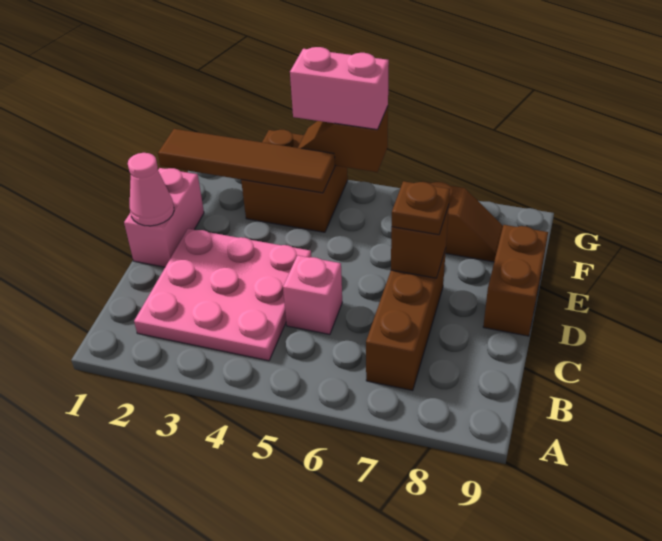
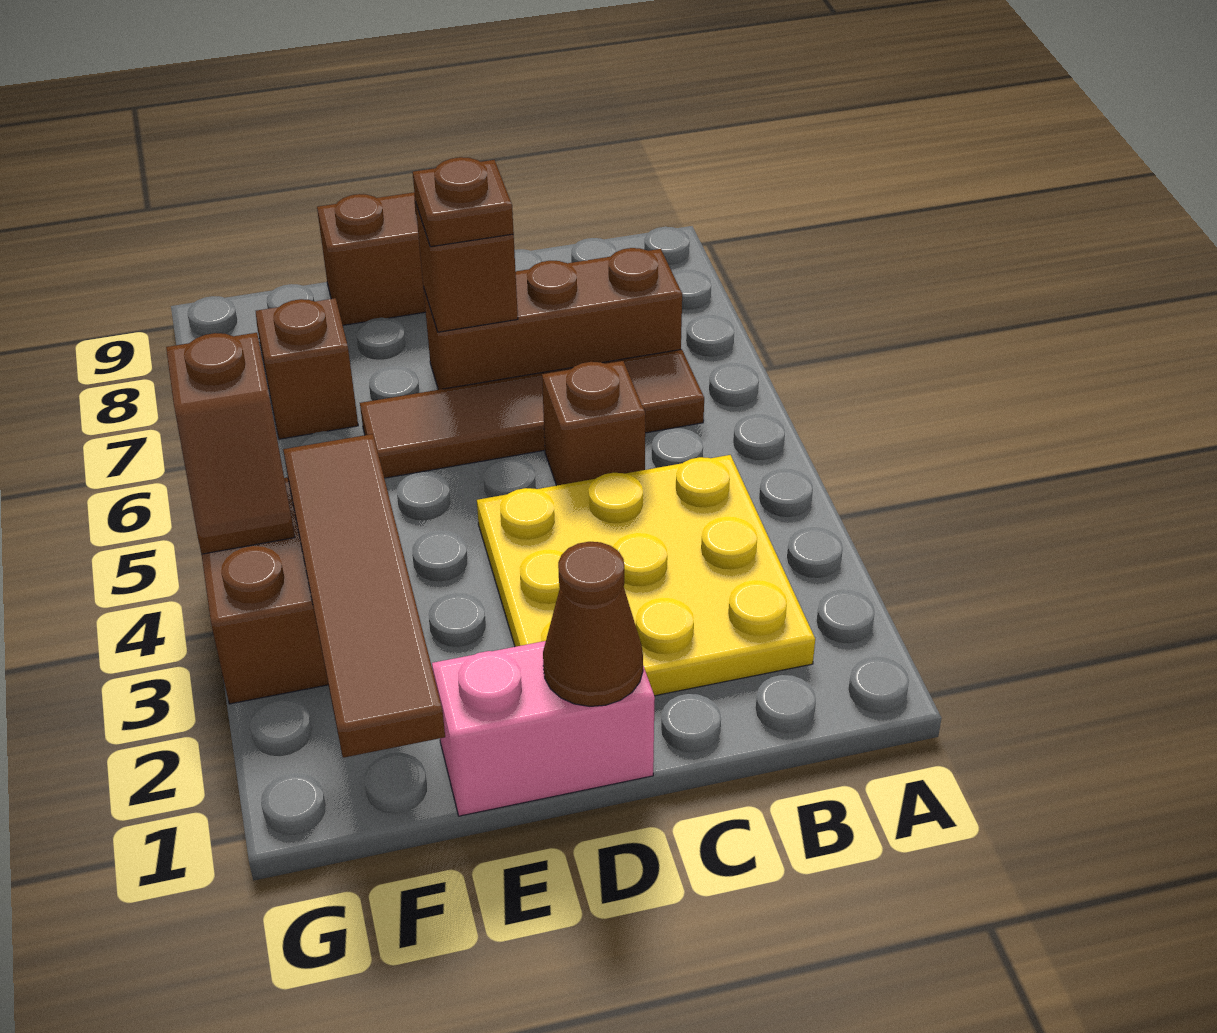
pink 3x3 plate [134,229,311,361] -> yellow 3x3 plate [477,455,815,696]
none -> brown 1x4 tile [360,349,704,478]
pink 1x1 brick [283,255,342,335] -> brown 1x1 brick [542,361,645,486]
pink 1x1 cone [128,153,174,226] -> brown 1x1 cone [543,542,643,706]
pink 1x2 brick [290,47,389,130] -> none

